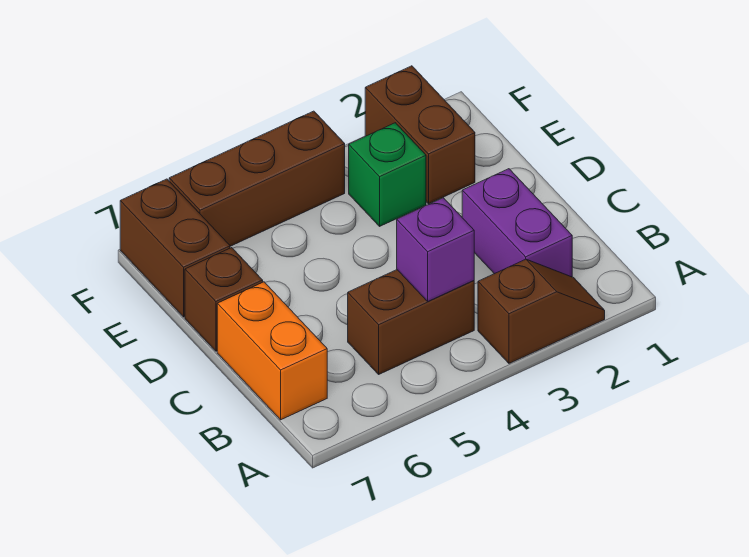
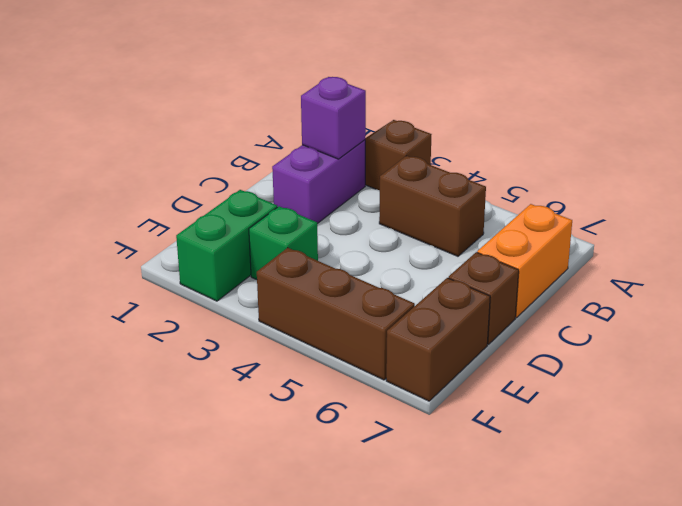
purple 1x1 brick [397,198,474,301] -> purple 1x1 brick moved to [301,77,366,159]
brown 1x2 brick [365,66,475,204] -> green 1x2 brick [176,190,277,301]

